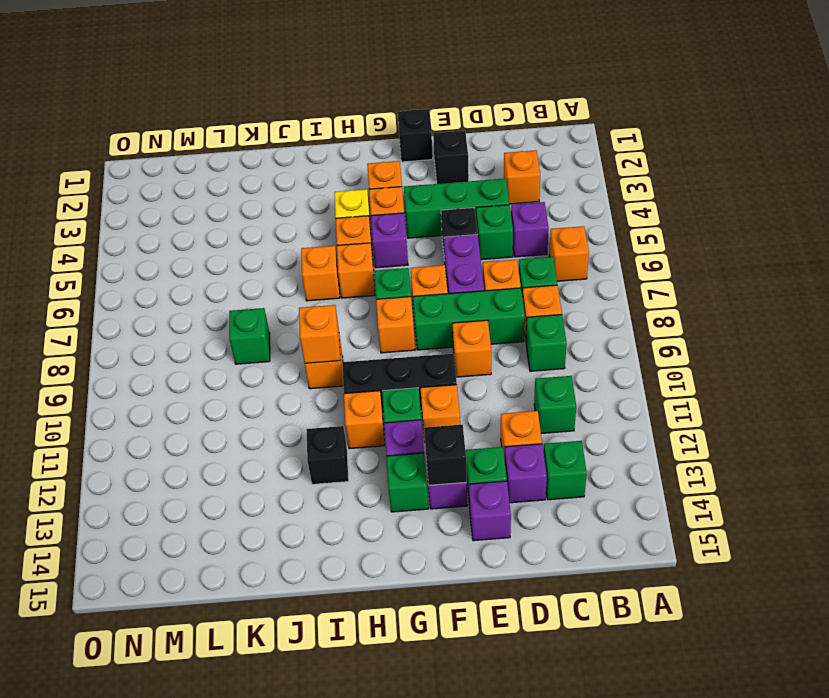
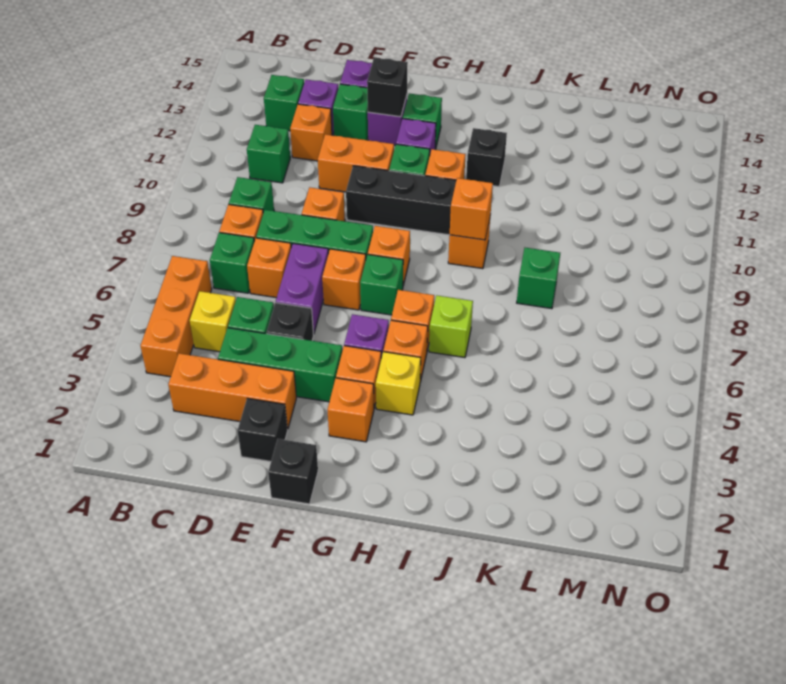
orange 1x1 brick [549,226,589,281] -> orange 1x3 brick [141,256,212,377]
orange 1x1 brick [504,150,540,204] -> orange 1x3 brick [168,353,296,429]
purple 1x1 brick [511,202,549,257] -> yellow 1x1 brick [190,291,236,352]
orange 1x1 brick [421,385,460,441] -> orange 1x2 brick [318,134,394,192]
orange 1x1 brick [301,246,340,301] -> lime 1x1 brick [429,296,473,358]

